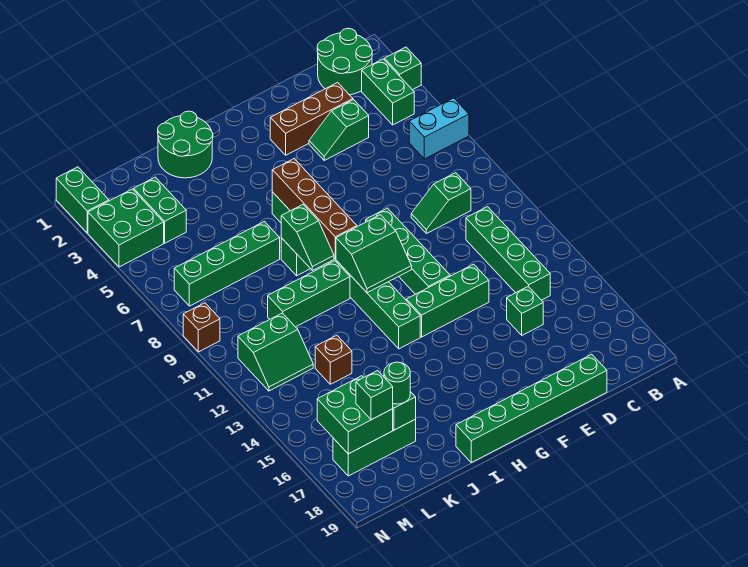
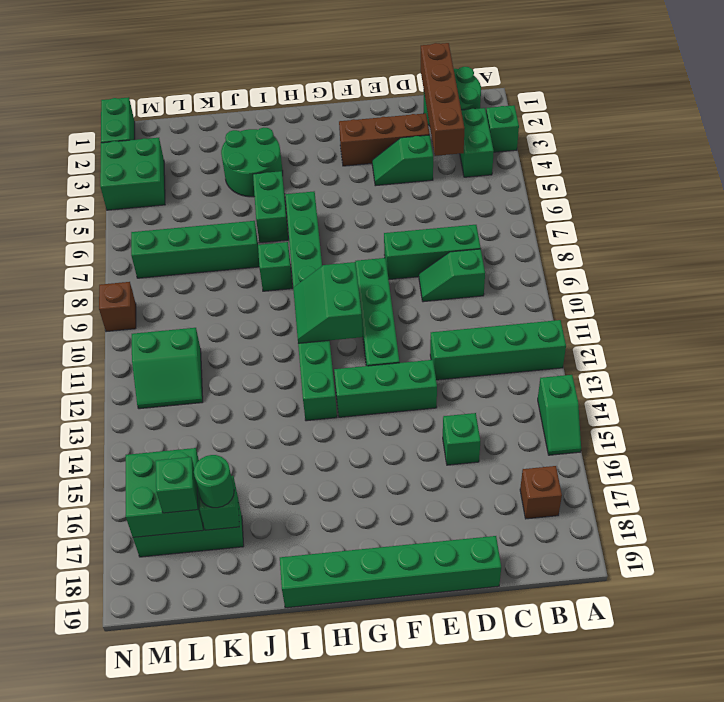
cyan 1x2 brick [409,98,469,159] -> none
green 1x4 brick [466,207,550,300] -> green 1x4 brick turned to [430,320,566,380]
green 2x2 slope [336,215,412,293] -> green 2x2 slope turned to [293,262,363,343]
brown 1x4 brick [272,159,357,259] -> brown 1x4 brick moved to [421,43,465,156]
green 2x2 round brick [158,111,213,178] -> green 2x2 round brick moved to [221,128,283,197]
green 1x2 slope [281,205,334,271] -> green 1x2 slope moved to [538,375,581,455]
green 1x3 brick [268,261,350,327] -> green 1x3 brick moved to [384,225,481,279]
brown 1x1 brick [315,335,352,384] -> brown 1x1 brick moved to [520,466,562,519]
green 1x2 brick [134,177,186,243] -> green 1x2 brick moved to [253,171,288,243]

